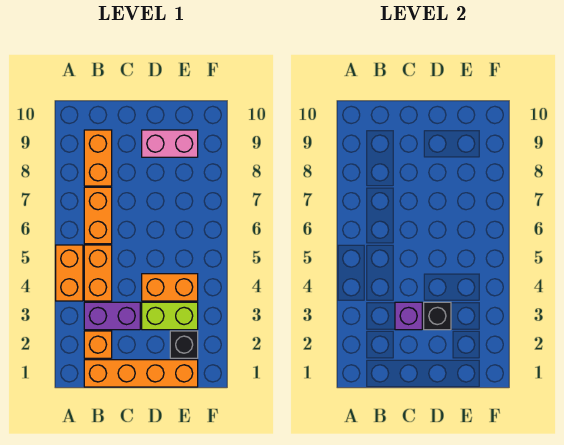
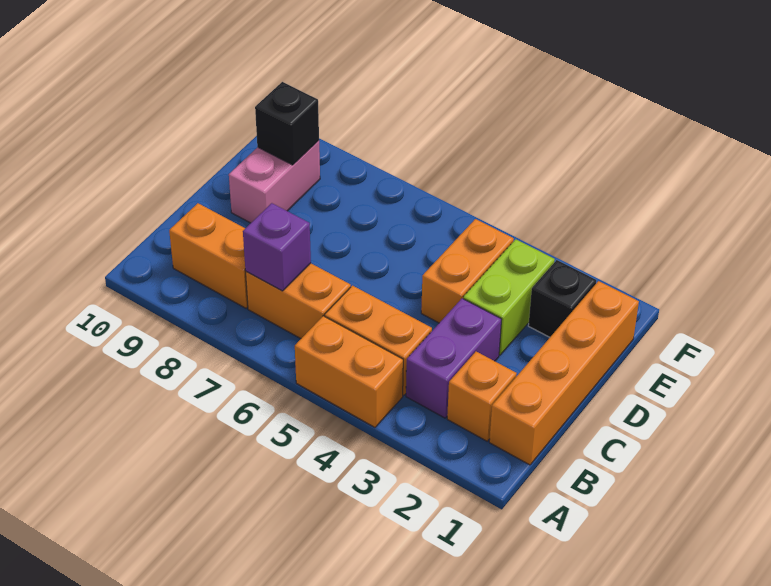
purple 1x1 brick [395,302,422,330] -> purple 1x1 brick moved to [243,203,311,291]
black 1x1 brick [424,302,451,330] -> black 1x1 brick moved to [255,82,319,165]

